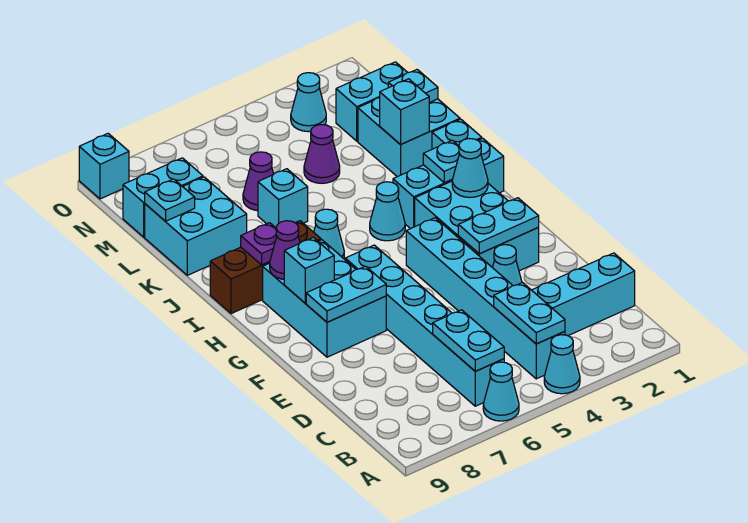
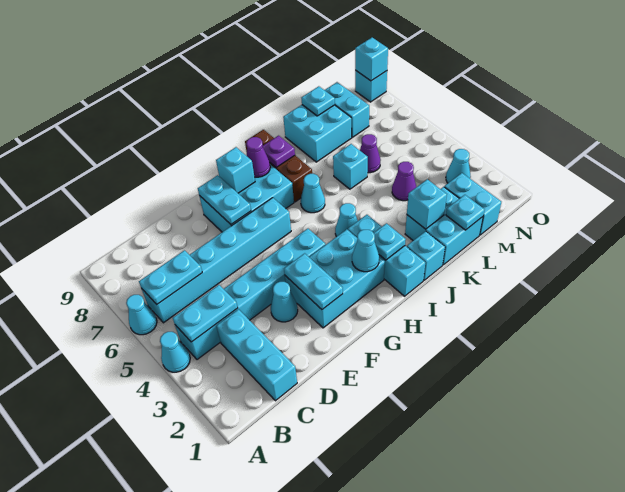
none -> cyan 1x1 brick [355,38,388,81]

